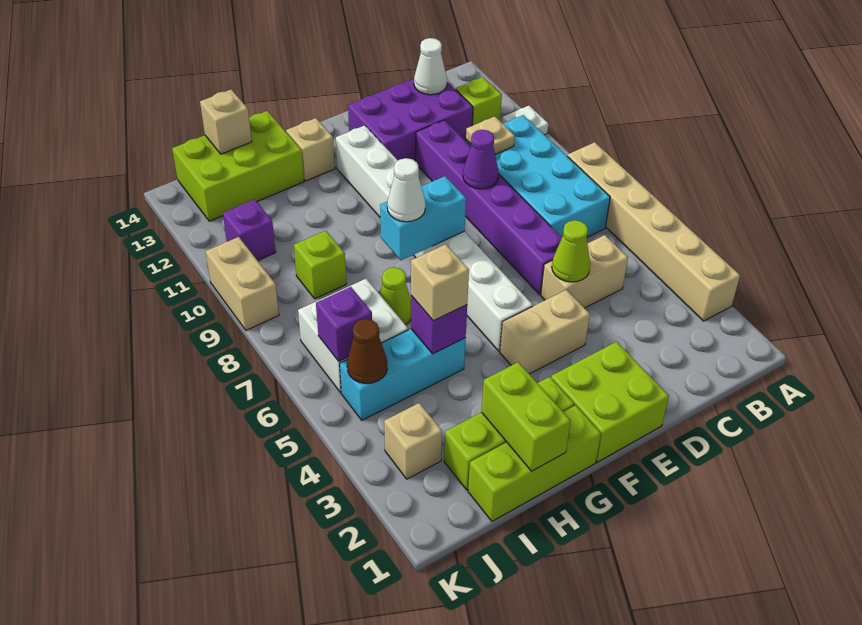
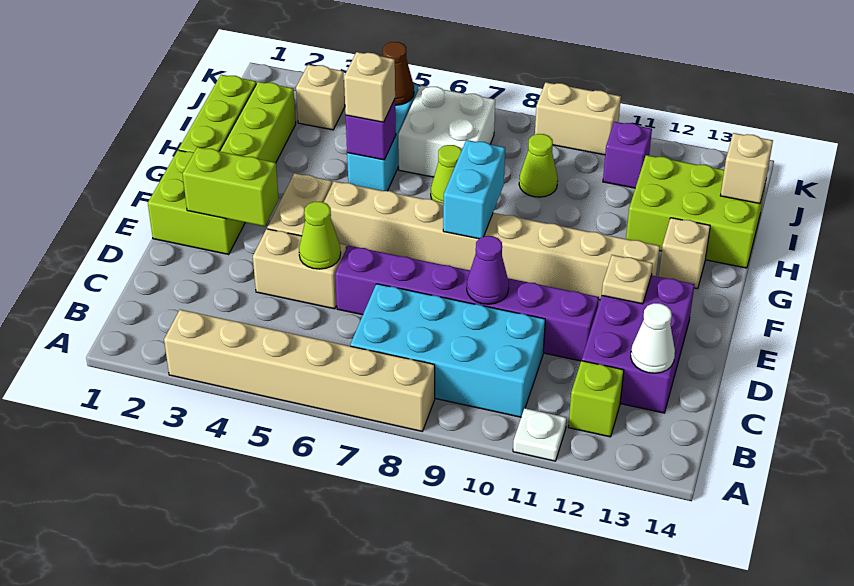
tan 1x2 brick [541,235,628,308] -> tan 1x2 brick turned to [253,229,346,309]
tan 1x1 plate [466,116,515,154] -> tan 1x1 plate moved to [602,255,653,304]
white 1x8 brick [336,125,533,351] -> tan 1x8 brick [324,181,660,300]
white 1x1 cone [387,158,426,222] -> none
lime 1x2 brick [481,362,571,471] -> lime 1x2 brick moved to [182,147,279,226]
lime 2x3 brick [172,111,304,221] -> lime 2x3 brick turned to [626,155,766,268]
lime 1x1 brick [294,231,346,299] -> lime 1x1 cone [519,134,558,197]
purple 1x1 brick [316,287,372,361] -> none

